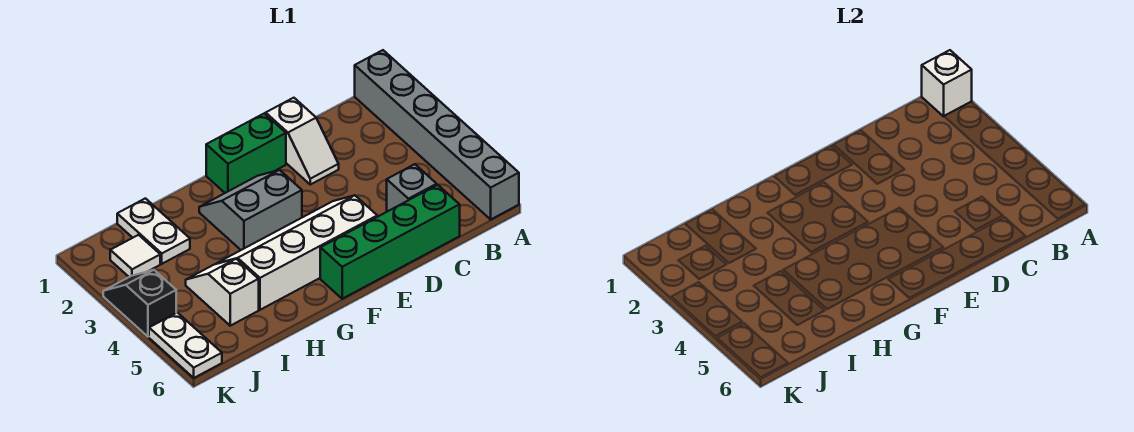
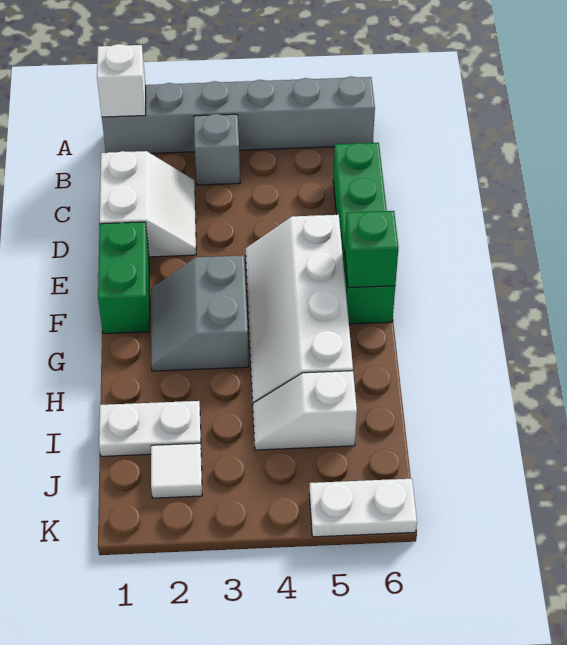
grey 1x1 brick [387,164,437,212] -> grey 1x1 brick moved to [194,114,240,185]
white 1x2 slope [266,98,339,185] -> white 2x2 slope [100,151,196,257]
none -> green 1x1 brick [345,211,398,288]
black 1x2 slope [103,270,176,337] -> none

